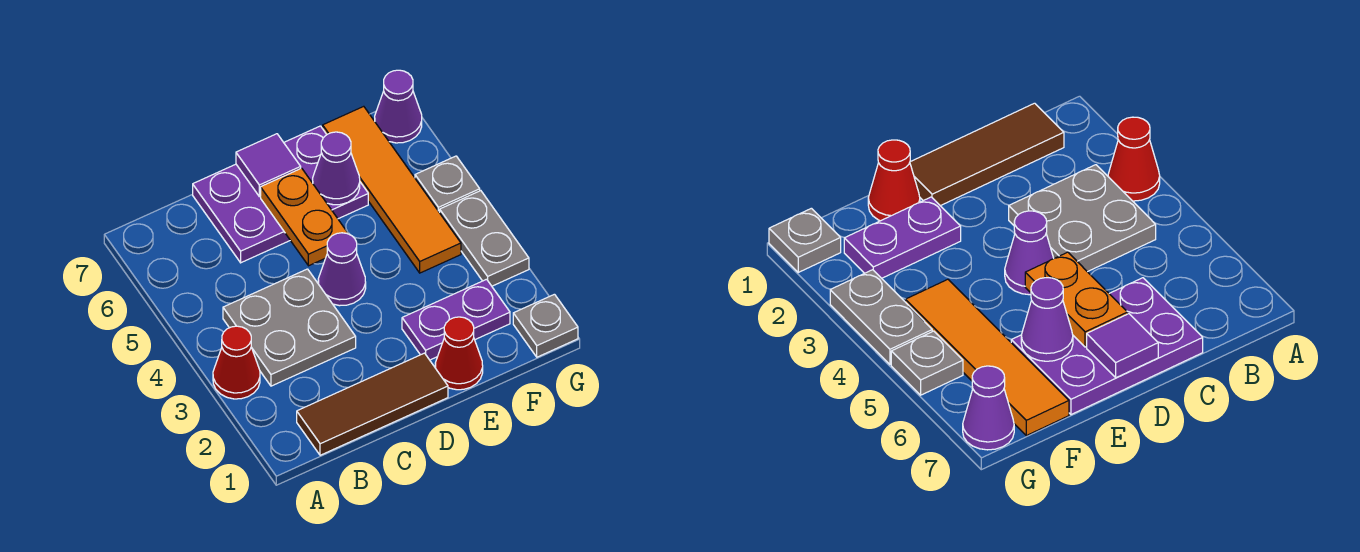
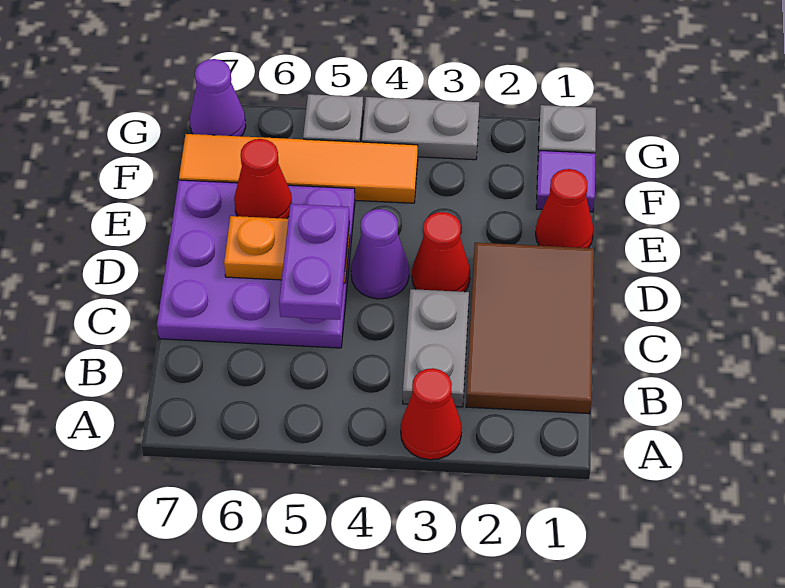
brown 1x3 tile [297,353,448,455] -> brown 2x3 tile [466,243,594,414]
grey 2x2 plate [223,269,356,386] -> grey 1x2 plate [403,289,469,407]
purple 2x3 plate [193,126,368,263] -> purple 3x3 plate [157,180,355,348]
none -> red 1x1 cone [412,212,470,292]
purple 1x1 tile [236,134,301,197] -> purple 1x1 tile moved to [536,150,595,212]
purple 1x2 plate [402,279,510,360] -> purple 1x2 plate moved to [279,204,350,320]
purple 1x1 cone [313,132,360,205] -> red 1x1 cone [234,139,292,219]

